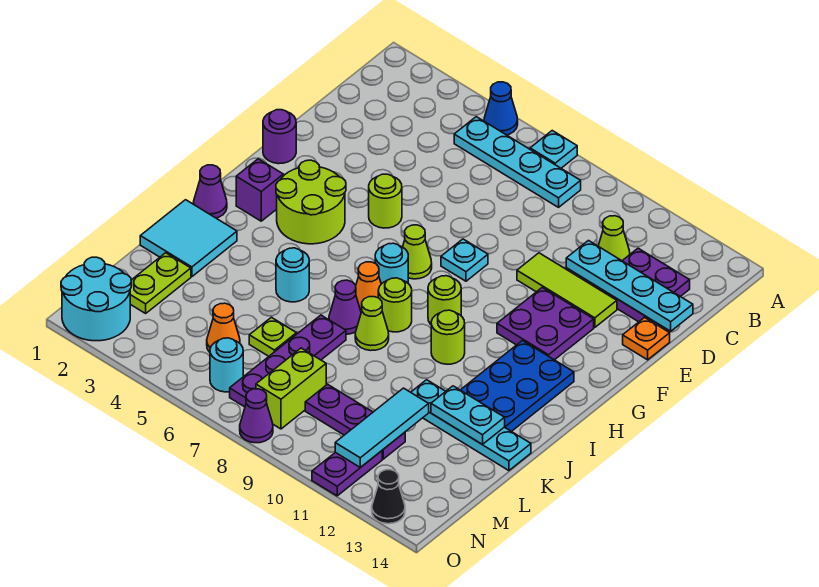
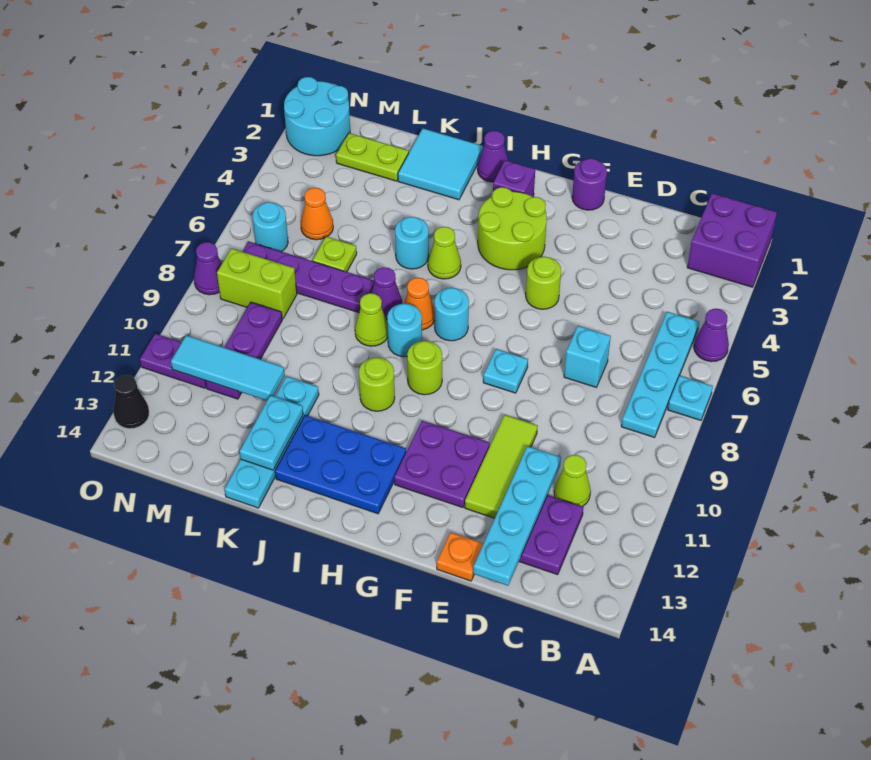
none -> purple 2x2 brick [687,193,777,287]
blue 1x1 cone [484,82,518,135] -> purple 1x1 cone [694,309,729,362]
none -> cyan 1x1 brick [564,326,611,387]
lime 1x1 cone [403,225,432,279] -> lime 1x1 cone moved to [428,227,461,279]
lime 1x1 round brick [378,278,412,332] -> cyan 1x1 round brick [387,304,422,357]

